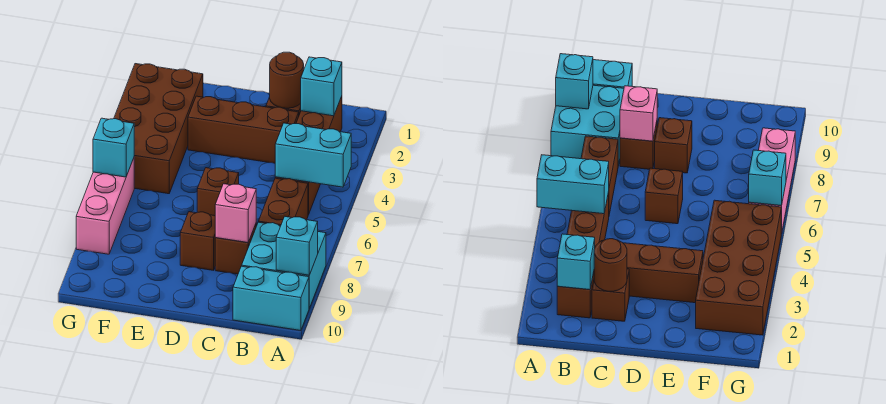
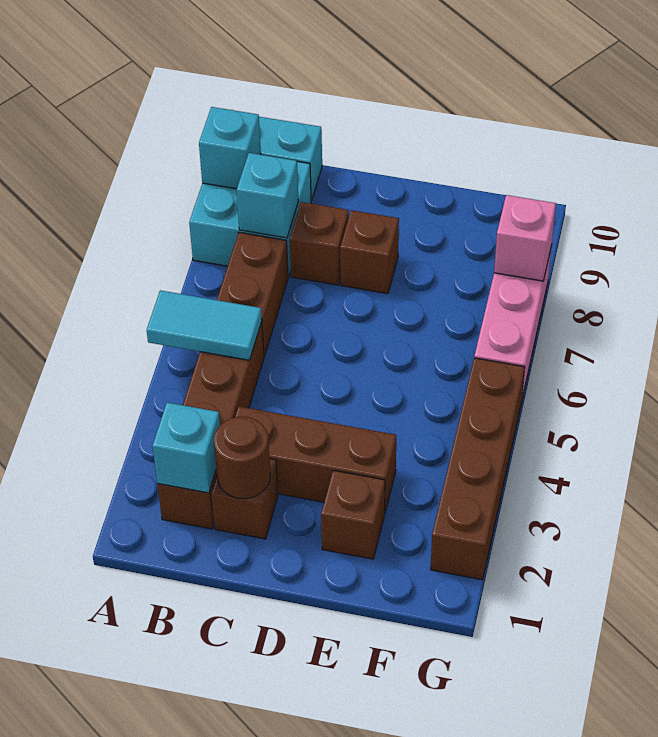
cyan 1x2 brick [275,123,351,187] -> cyan 1x2 tile [147,290,262,360]
pink 1x1 brick [215,184,256,243] -> pink 1x1 brick moved to [494,195,556,281]
brown 1x1 brick [197,168,239,216] -> brown 1x1 brick moved to [321,470,385,559]
brown 2x4 brick [114,64,203,194] -> brown 1x4 brick [431,358,525,580]
cyan 1x1 brick [93,118,134,177] -> cyan 1x1 brick moved to [237,153,298,238]

